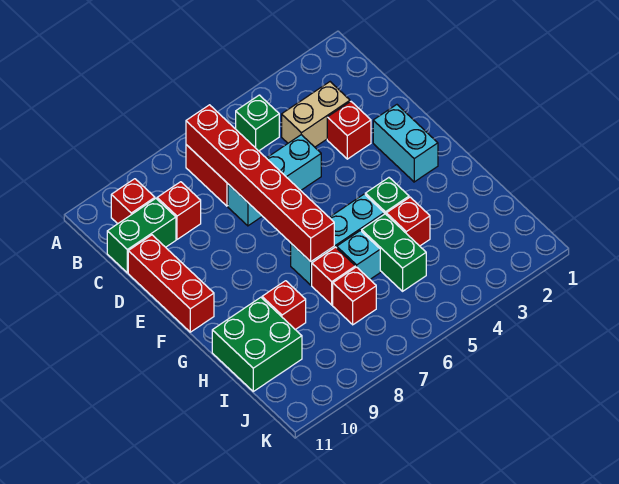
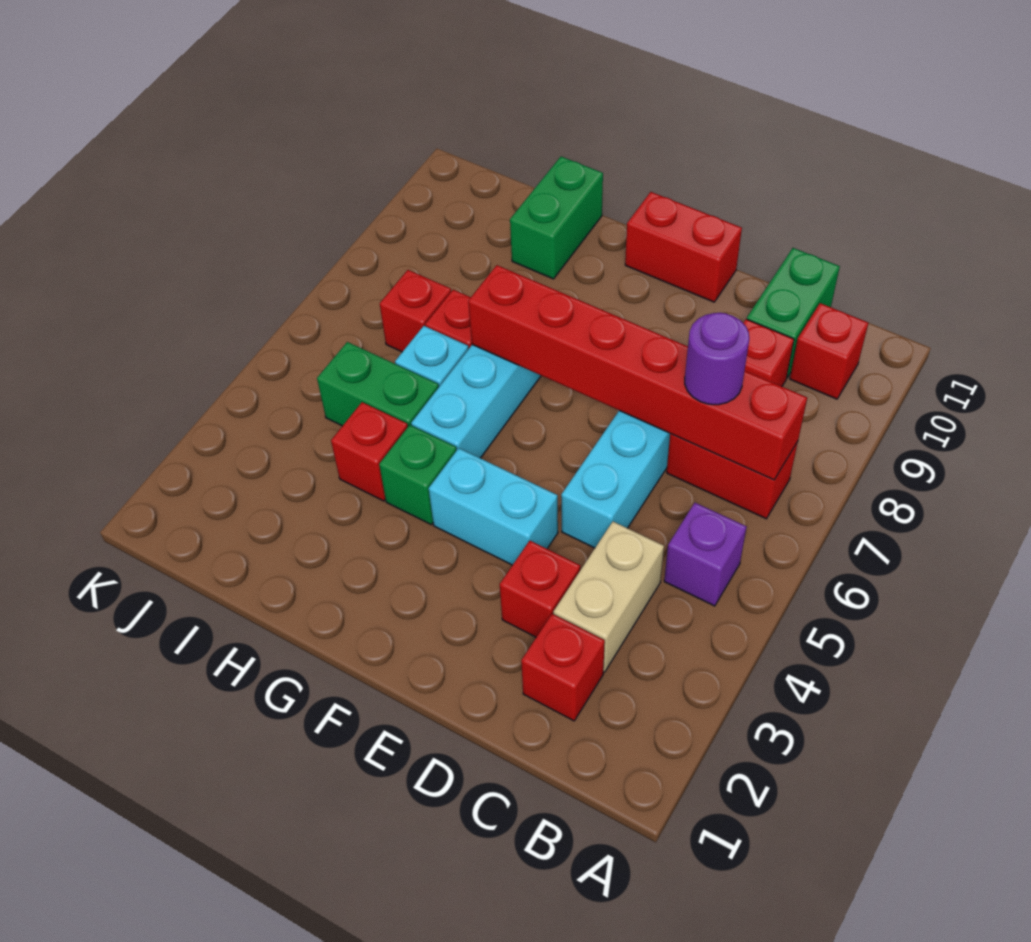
green 1x1 brick [236,95,279,151] -> purple 1x1 brick [664,503,747,606]
none -> purple 1x1 round brick [685,313,749,405]
red 1x3 brick [128,235,214,332] -> red 1x2 brick [625,192,742,302]
cyan 1x2 brick [373,105,438,182] -> cyan 1x2 brick moved to [429,448,558,565]
red 1x1 brick [262,281,306,330] -> red 1x1 brick moved to [521,614,605,721]
green 2x2 brick [212,297,302,391] -> green 1x2 brick [510,157,603,279]

